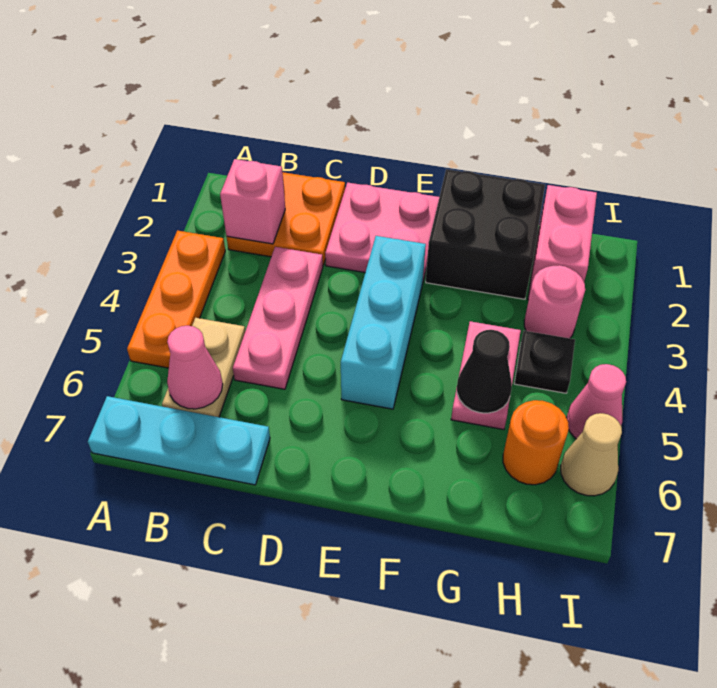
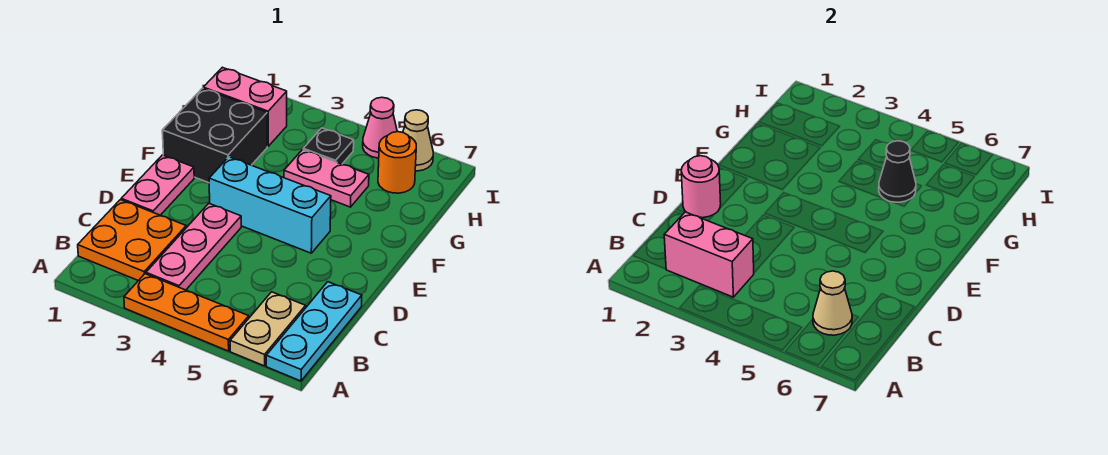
pink 1x1 brick [220,159,285,244] -> pink 1x2 brick [664,212,754,297]
tan 1x2 plate [162,318,245,417] -> tan 1x2 plate turned to [230,292,306,366]
pink 1x1 cone [167,326,223,409] -> tan 1x1 cone [813,271,852,335]
pink 1x3 plate [233,247,323,389] -> pink 1x3 plate turned to [146,203,241,290]
pink 2x2 plate [325,183,439,280] -> pink 1x2 plate [121,155,194,215]
pink 1x1 round brick [524,265,585,338] -> pink 1x1 round brick moved to [681,156,721,218]

